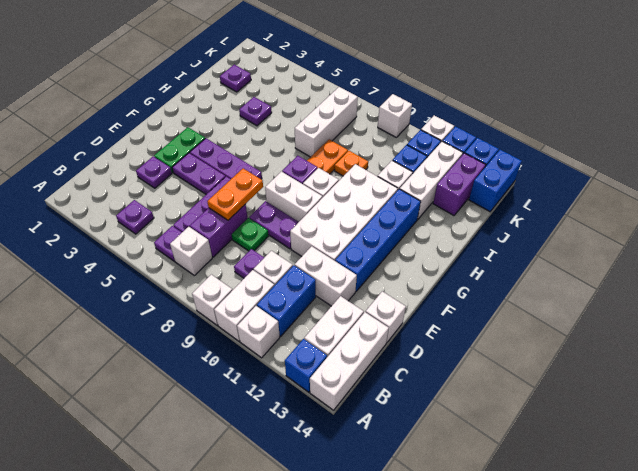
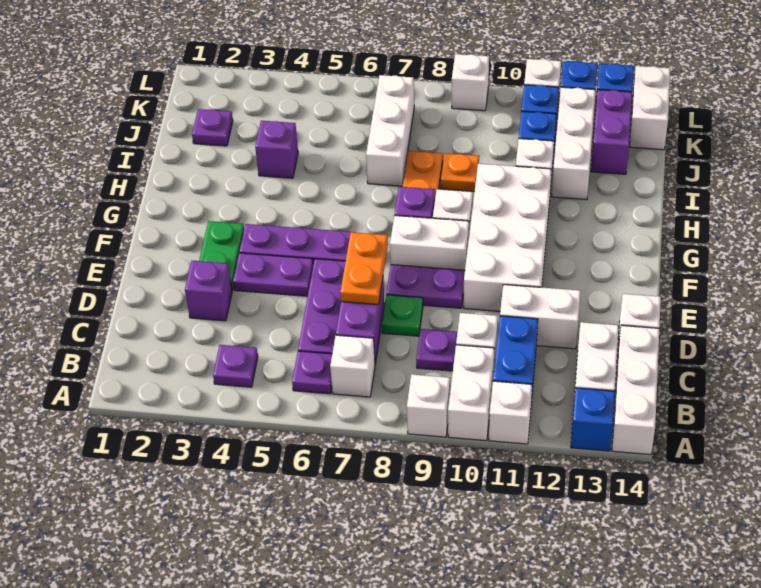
purple 1x1 plate [136,156,172,188] -> purple 1x1 brick [185,261,232,321]
blue 1x4 brick [335,189,421,291] -> none
purple 1x1 plate [239,97,272,126] -> purple 1x1 brick [255,121,298,178]
blue 1x2 brick [469,150,522,212] -> white 1x2 brick [630,66,670,150]

